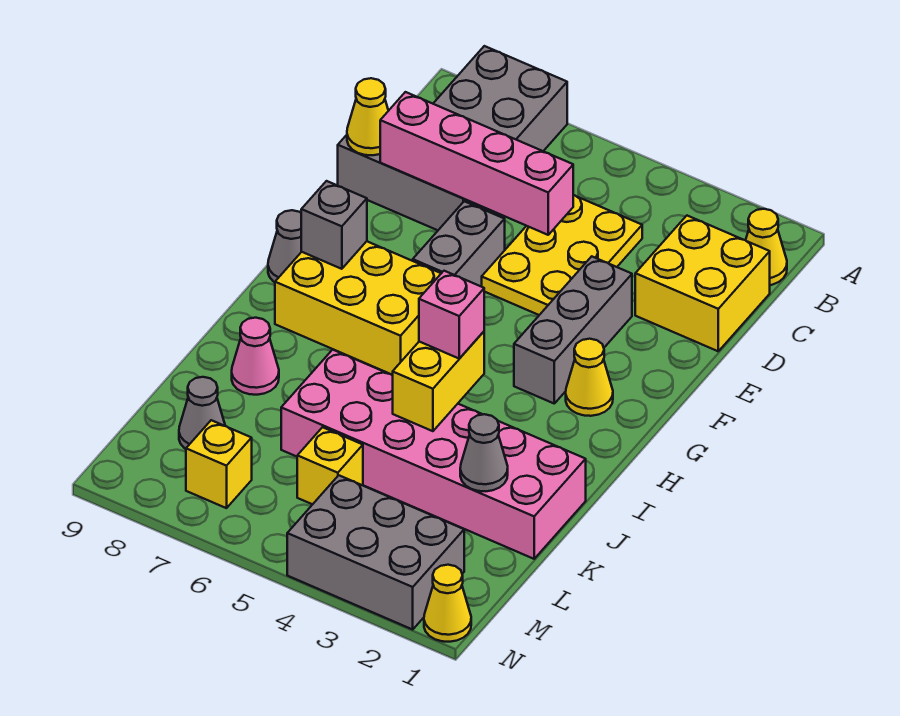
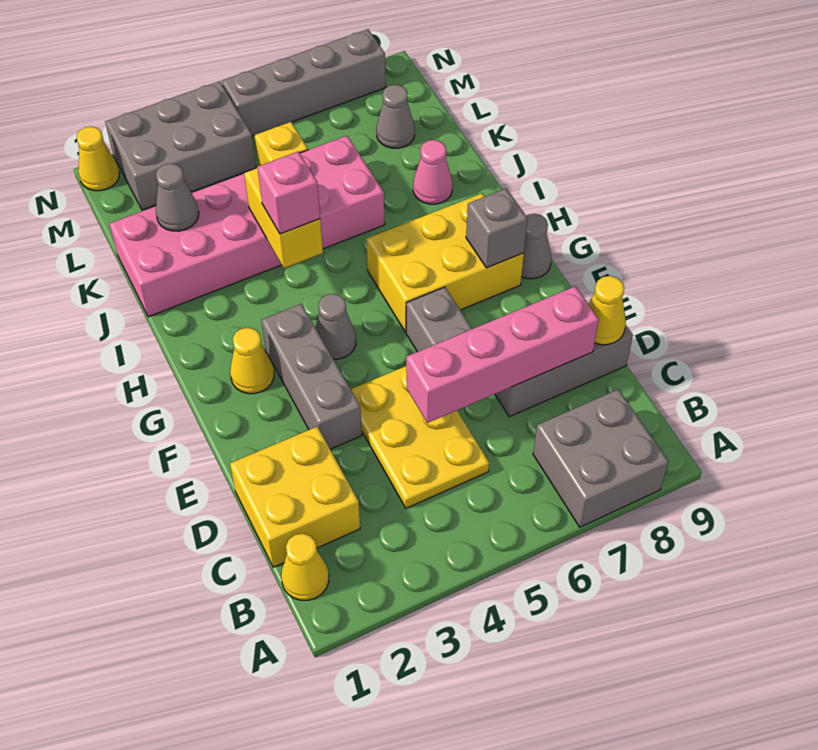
none -> grey 1x1 cone [315,294,356,359]
yellow 1x1 brick [186,420,252,508] -> none
none -> grey 1x4 brick [222,29,386,136]

